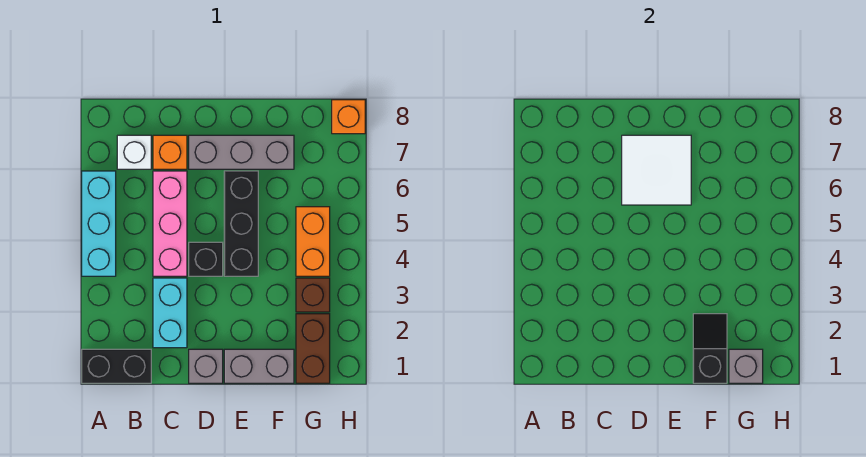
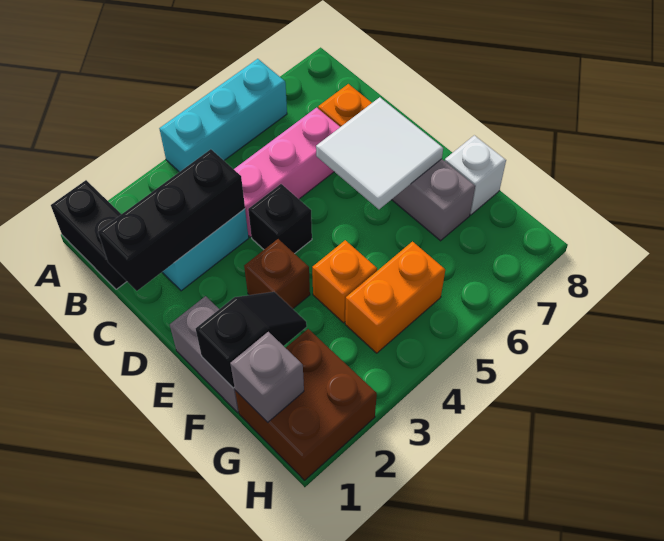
white 1x1 brick [117,135,151,169] -> white 1x1 brick moved to [445,135,506,215]
grey 1x1 brick [189,349,223,383] -> none
black 1x3 brick [224,171,258,276] -> black 1x3 brick moved to [98,149,245,291]
brown 1x2 brick [296,314,330,383] -> brown 2x2 brick [235,329,377,480]
brown 1x1 brick [296,278,330,312] -> brown 1x1 brick moved to [244,239,310,309]
orange 1x1 brick [332,100,365,134] -> orange 1x1 brick moved to [312,240,377,323]

